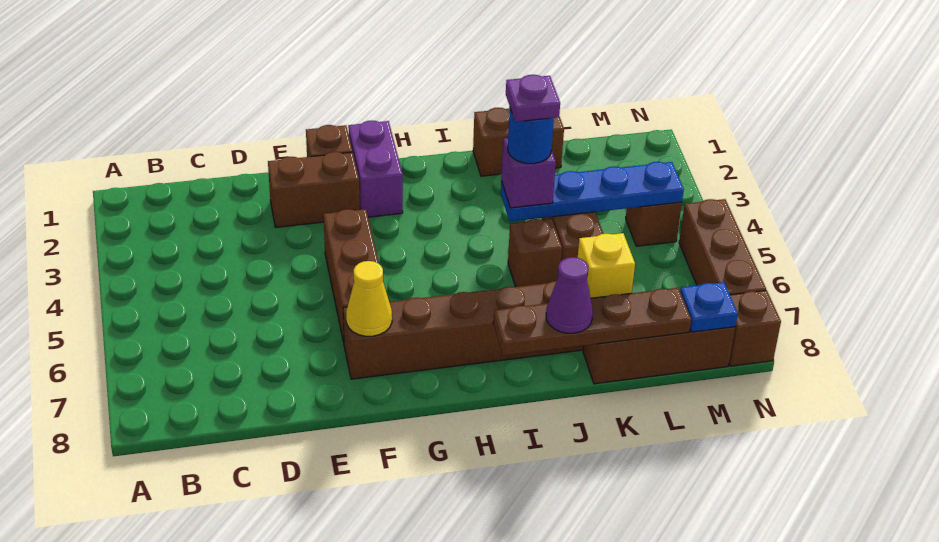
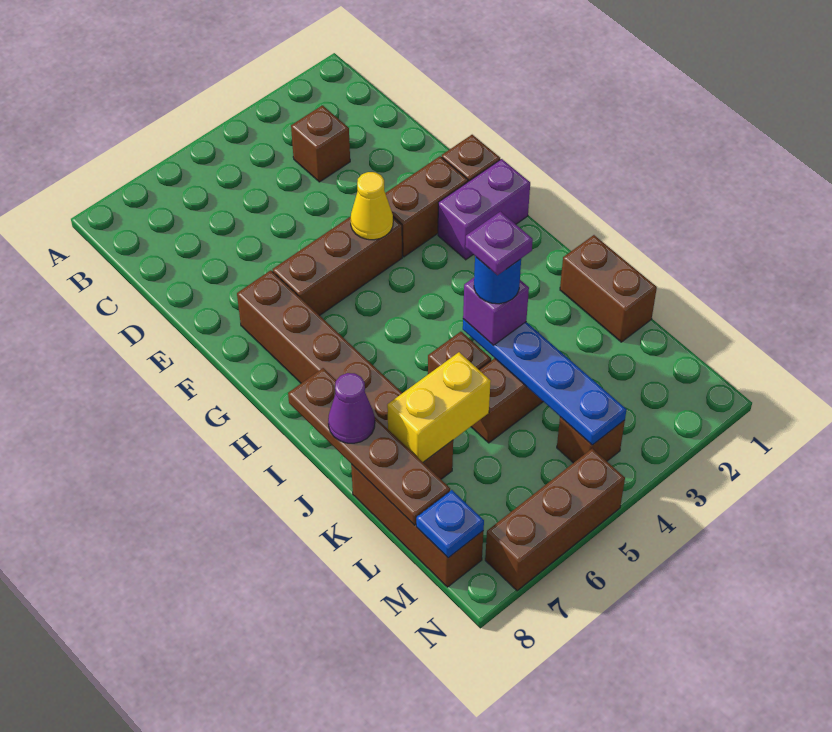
brown 1x2 brick [268,152,360,228] -> brown 1x2 brick turned to [385,156,468,257]
yellow 1x1 cone [346,261,392,336] -> yellow 1x1 cone moved to [350,172,393,240]
yellow 1x1 brick [578,233,635,298] -> yellow 1x2 brick [387,352,491,462]
brown 1x1 brick [729,290,781,366] -> brown 1x1 brick moved to [291,105,350,182]

